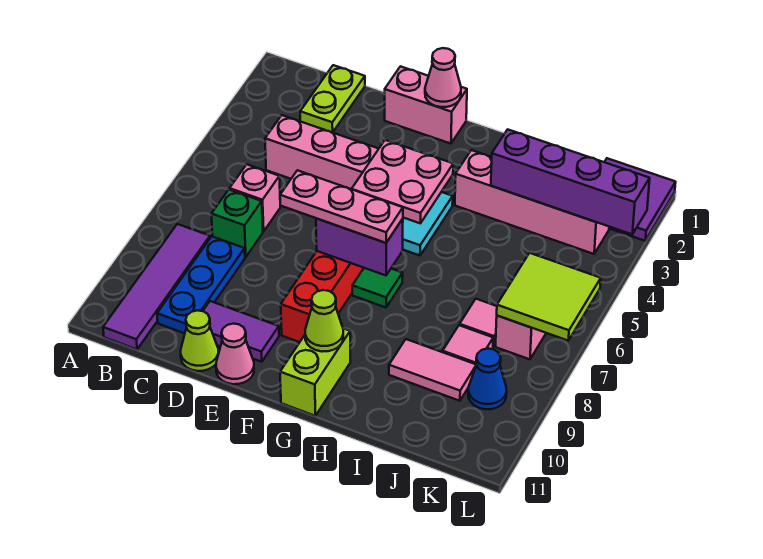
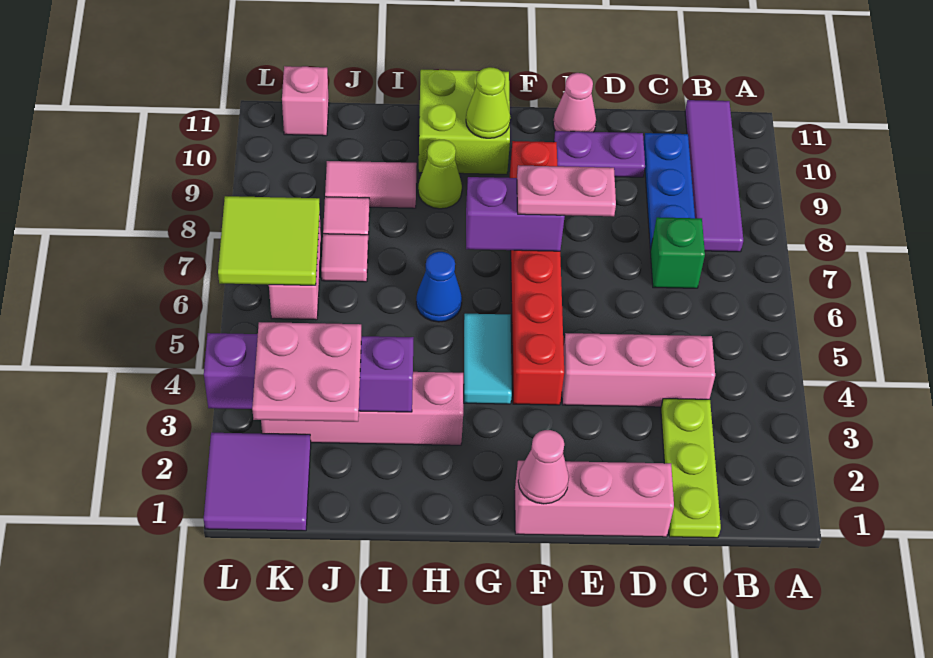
lime 1x2 plate [300,65,365,132] -> lime 1x3 plate [661,399,721,538]
pink 1x1 brick [230,165,280,231] -> pink 1x1 brick moved to [282,66,329,136]
purple 1x2 tile [203,301,279,362] -> purple 1x2 plate [554,131,645,177]
lime 1x1 cone [181,310,219,371] -> lime 1x1 cone moved to [418,139,462,209]
pink 1x2 brick [385,66,467,144] -> pink 1x3 brick [515,461,674,537]
pink 1x3 plate [280,170,403,243] -> pink 1x2 plate [517,165,616,216]
pink 2x2 plate [352,140,453,223] -> pink 2x2 plate moved to [252,322,361,422]
green 1x1 tile [352,268,403,307] -> none
lime 1x2 brick [280,328,350,416] -> lime 2x2 brick [419,70,510,174]
blue 1x1 cone [468,349,507,409] -> blue 1x1 cone moved to [416,252,462,322]

